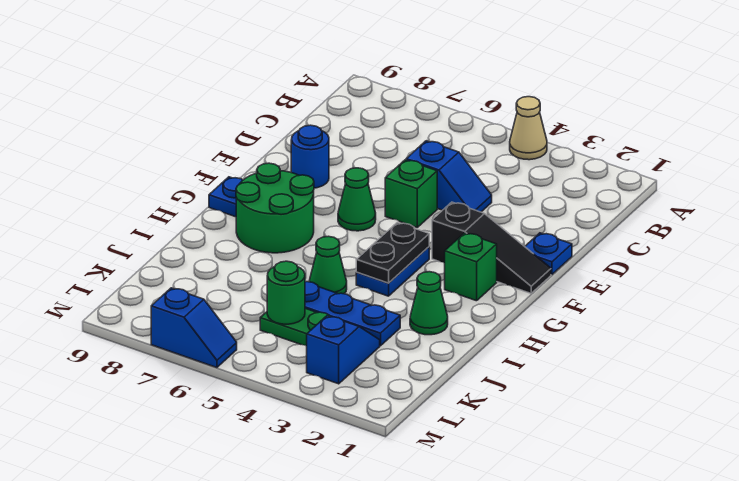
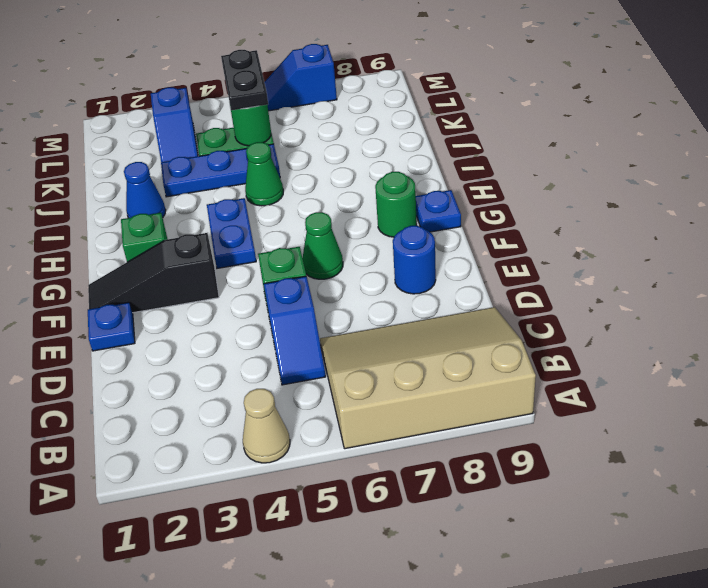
none -> tan 3x4 slope [320,307,536,449]
blue 1x2 slope [406,141,492,212] -> blue 1x2 slope turned to [264,276,326,385]
black 1x2 plate [356,222,429,283] -> black 1x2 plate moved to [221,50,268,110]
green 2x2 round brick [236,163,314,253] -> green 1x1 round brick [375,172,417,237]
green 1x1 cone [410,272,448,335] -> blue 1x1 cone [124,162,166,218]

